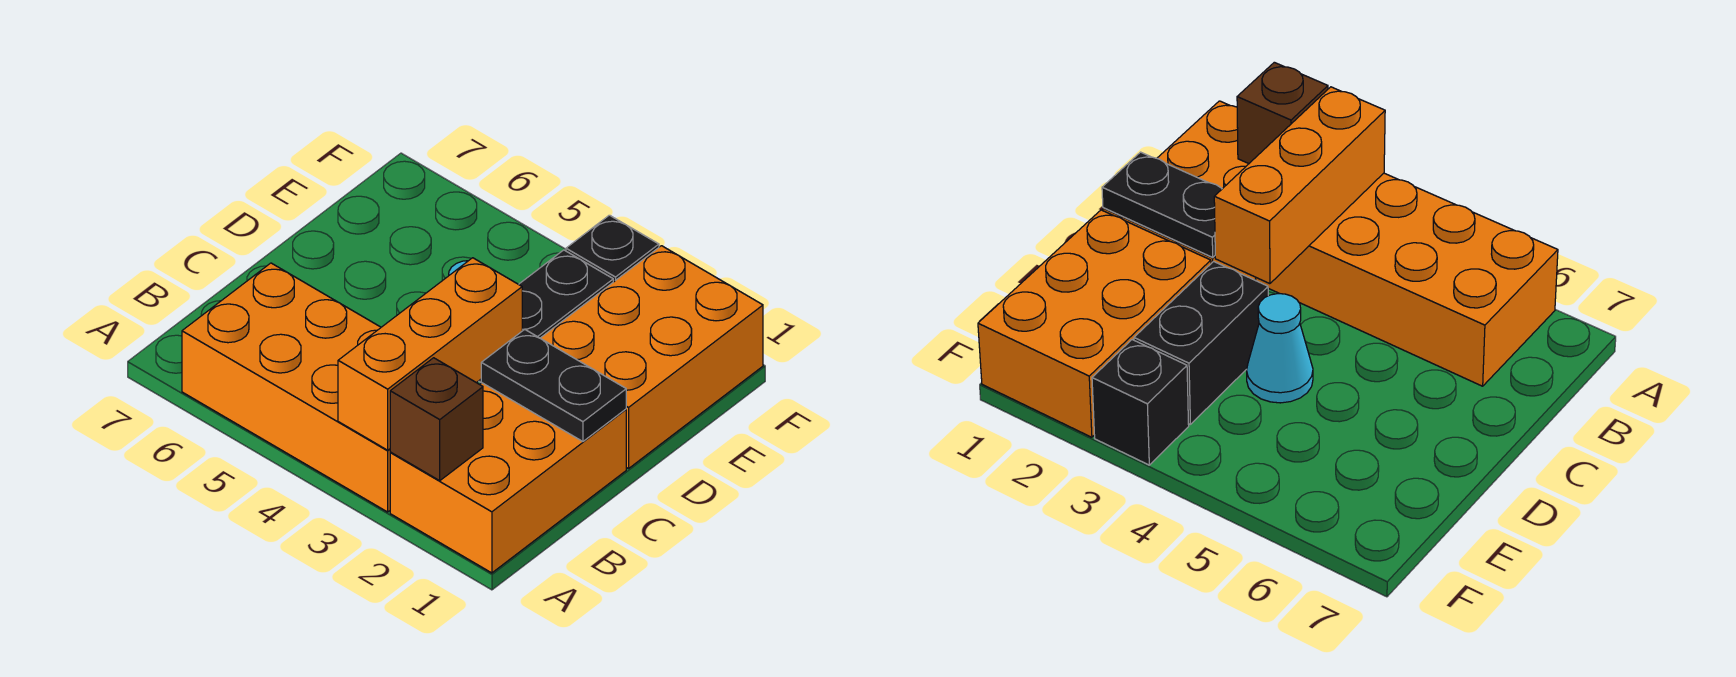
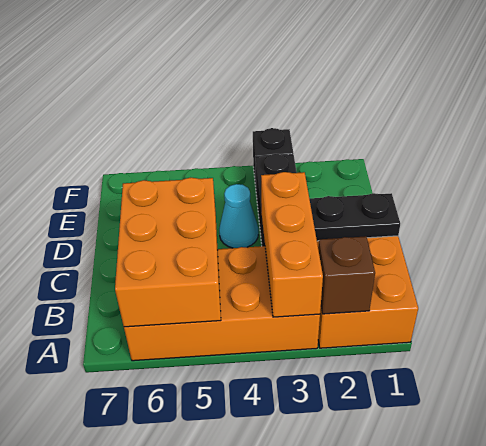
orange 2x3 brick [540,246,763,469] -> orange 2x3 brick moved to [115,178,221,327]

